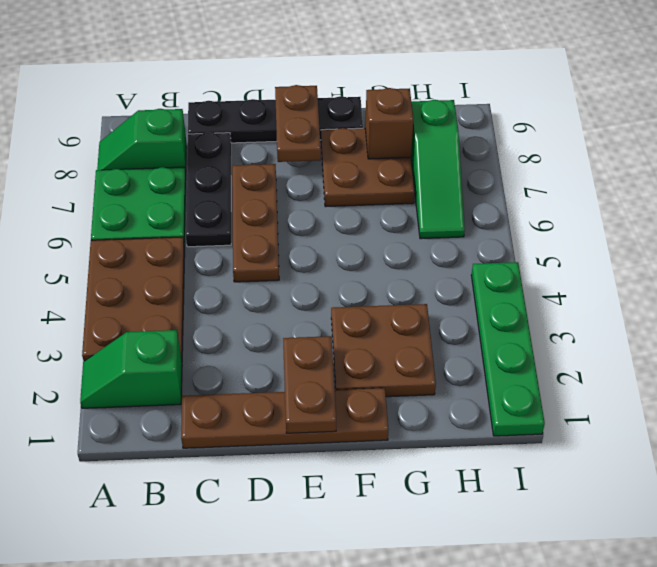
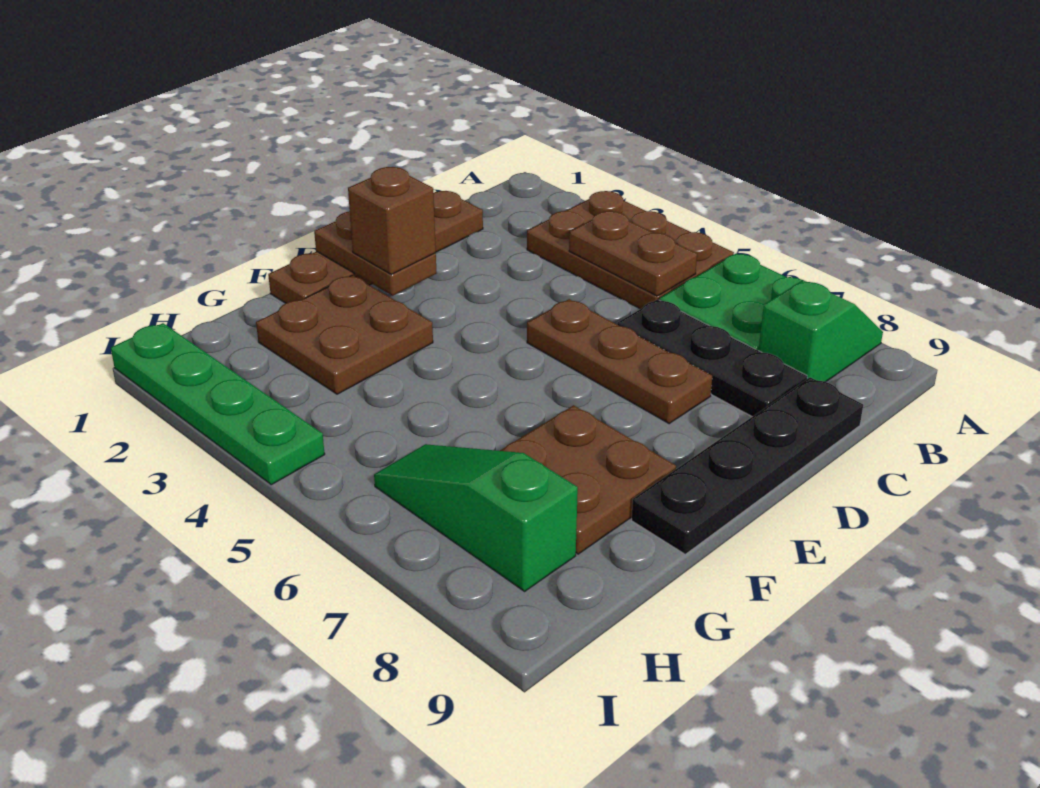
green 1x2 slope [80,330,182,408] -> none
brown 1x2 plate [275,85,321,162] -> brown 1x2 plate moved to [569,211,697,296]
brown 1x1 brick [365,88,413,159] -> brown 1x1 brick moved to [348,167,436,274]

